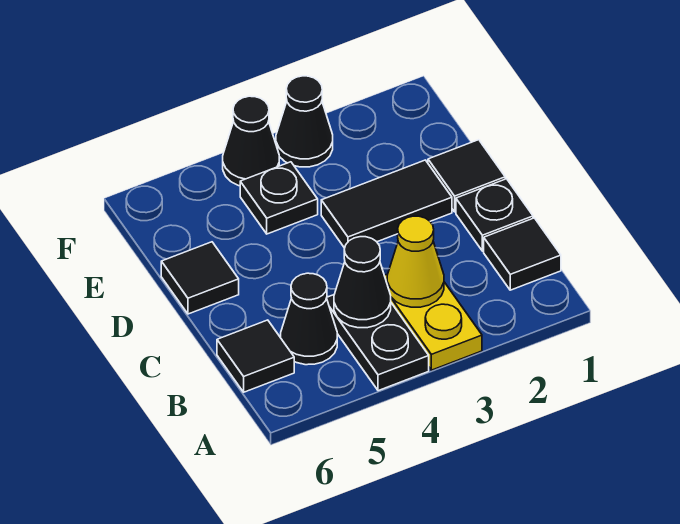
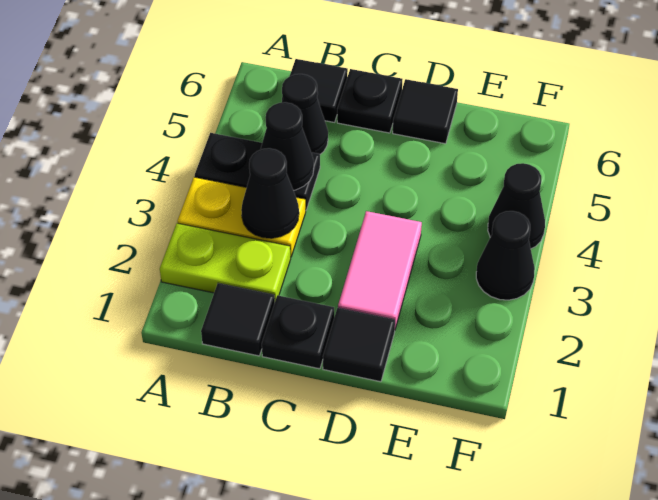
none -> lime 1x2 plate [160,223,291,300]
yellow 1x1 cone [387,216,444,307] -> black 1x1 cone [241,148,299,238]
black 1x2 tile [321,160,452,248] -> pink 1x2 tile [338,211,422,329]
black 1x1 plate [240,162,318,234] -> black 1x1 plate moved to [337,69,402,133]

